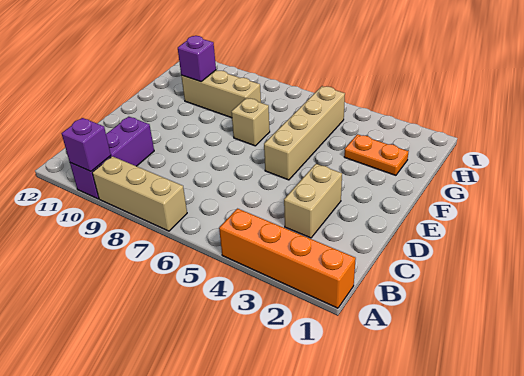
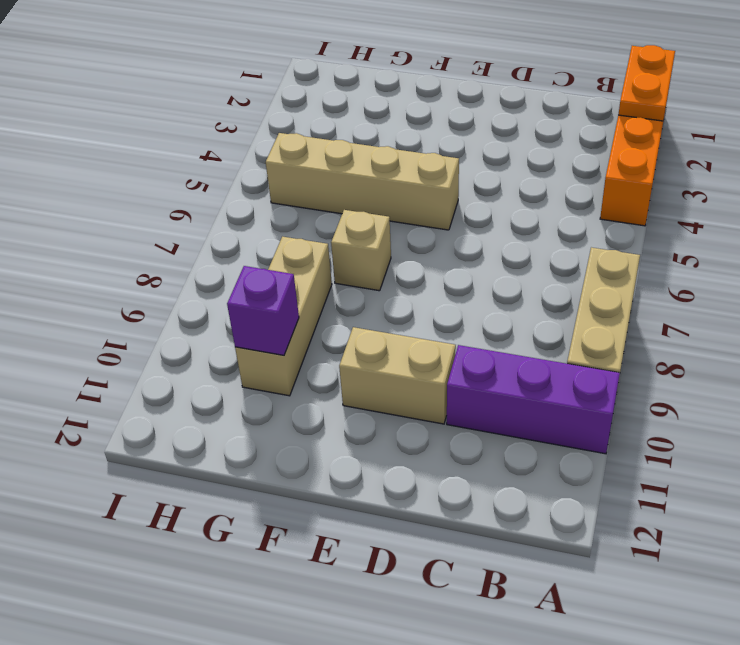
purple 1x1 brick [62,118,111,171] -> none
tan 1x2 brick [284,164,342,238] -> tan 1x2 brick moved to [339,327,456,424]
orange 1x2 plate [344,134,408,175] -> orange 1x2 plate moved to [618,45,675,121]

